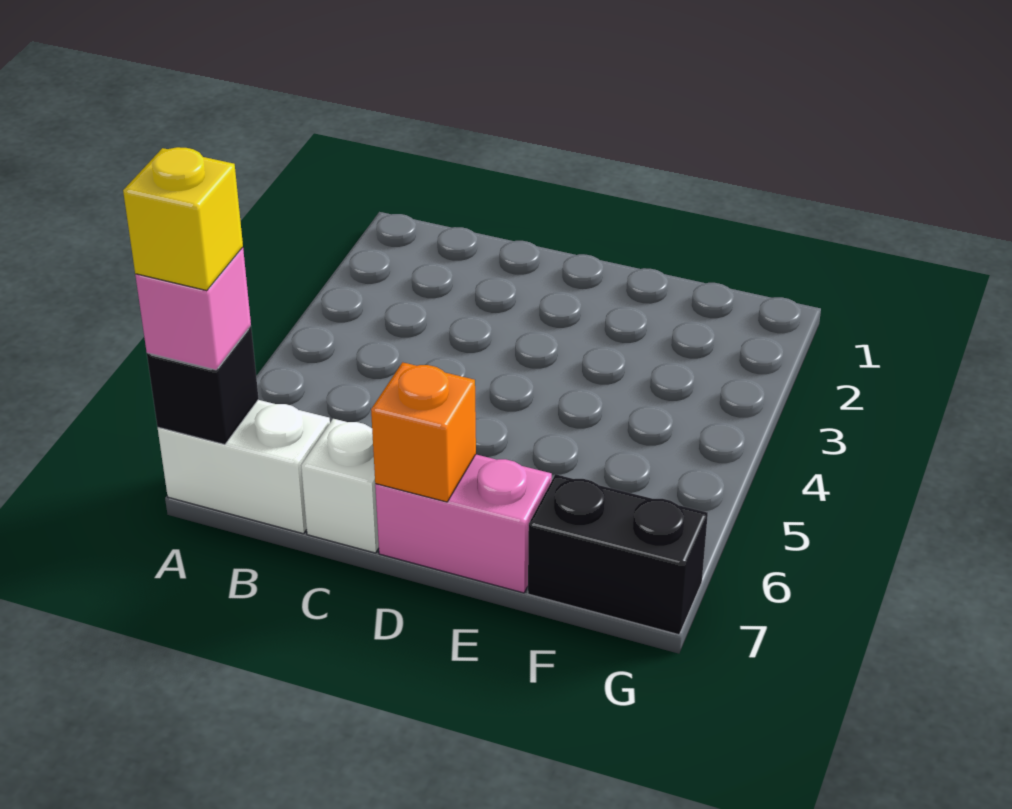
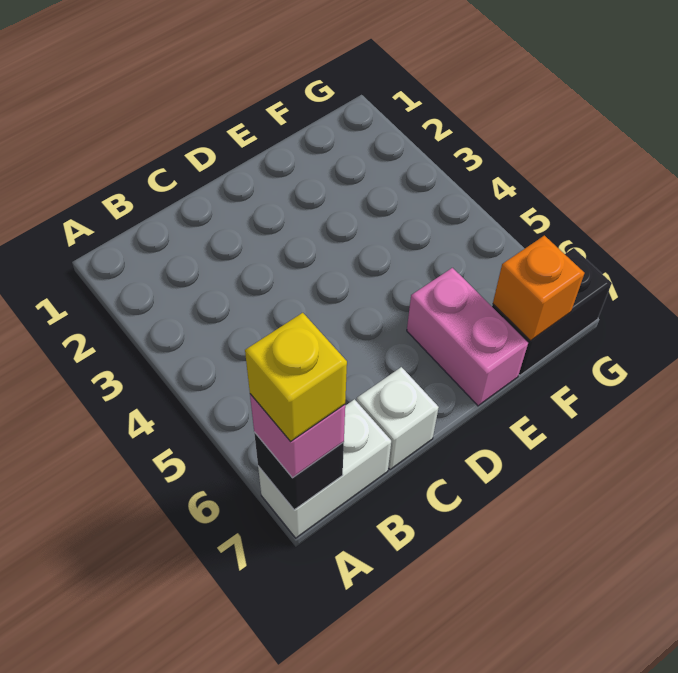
pink 1x2 brick [375,455,552,593] -> pink 1x2 brick turned to [407,268,528,406]
orange 1x1 brick [371,362,476,502] -> orange 1x1 brick moved to [493,236,584,341]

